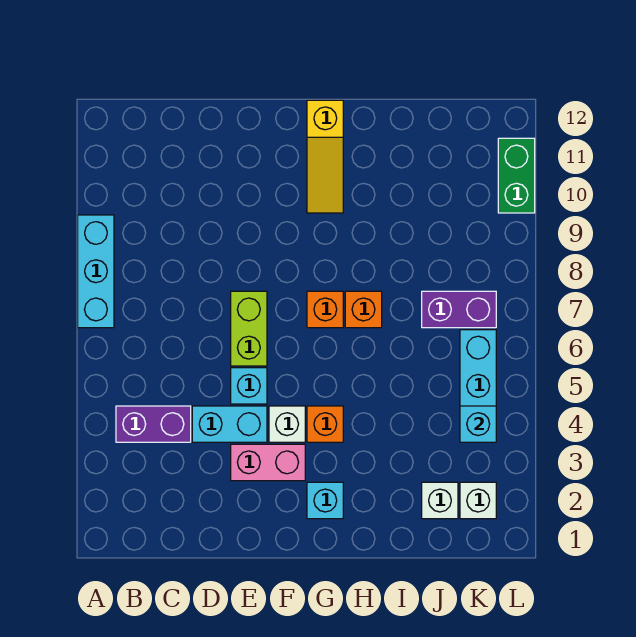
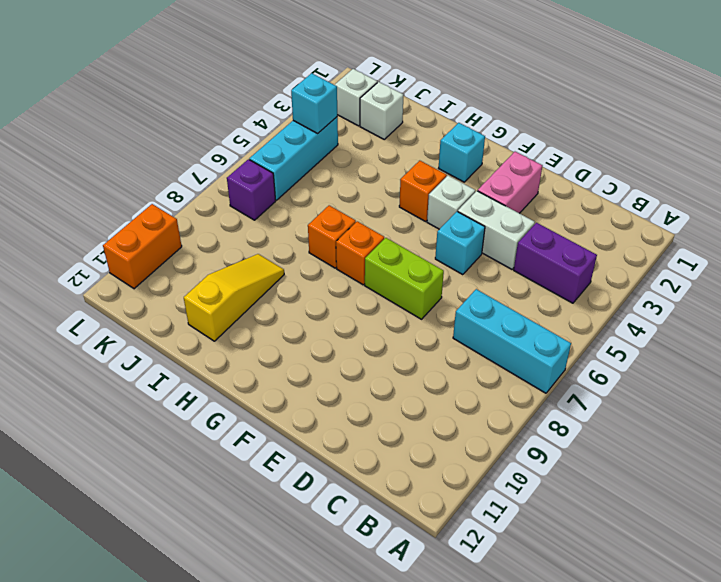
cyan 1x3 brick [78,215,114,328] -> cyan 1x3 brick turned to [453,289,571,393]
cyan 1x2 brick [192,406,267,442] -> white 1x2 brick [458,191,535,269]
pink 1x2 brick [231,444,305,481] -> pink 1x2 brick turned to [478,152,542,213]
lime 1x2 brick [231,291,267,366] -> lime 1x2 brick turned to [365,238,444,319]
yellow 1x3 slope [307,100,343,213] -> yellow 1x3 slope moved to [184,254,284,341]
purple 1x2 brick [422,291,496,328] -> purple 1x1 brick [227,159,276,220]
green 1x2 brick [498,138,535,213] -> orange 1x2 brick [103,204,182,289]

